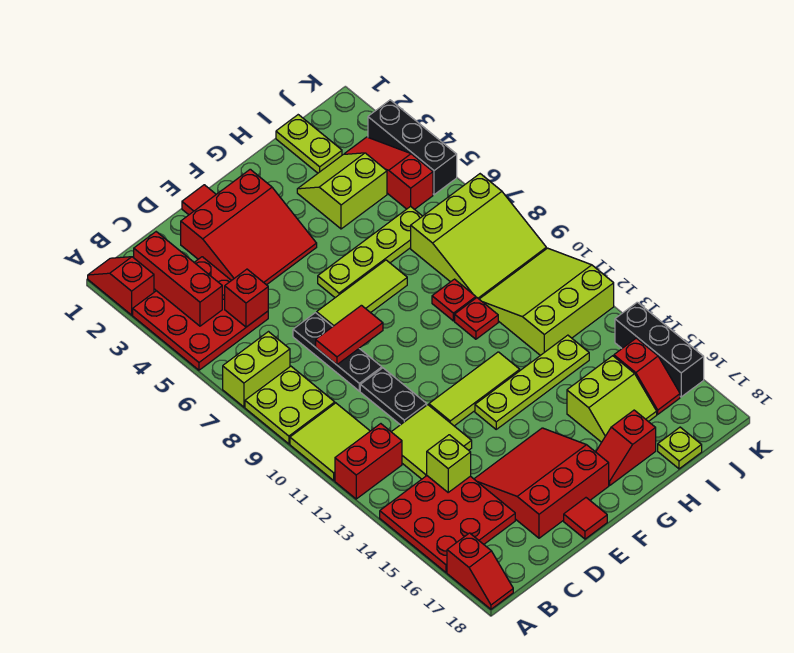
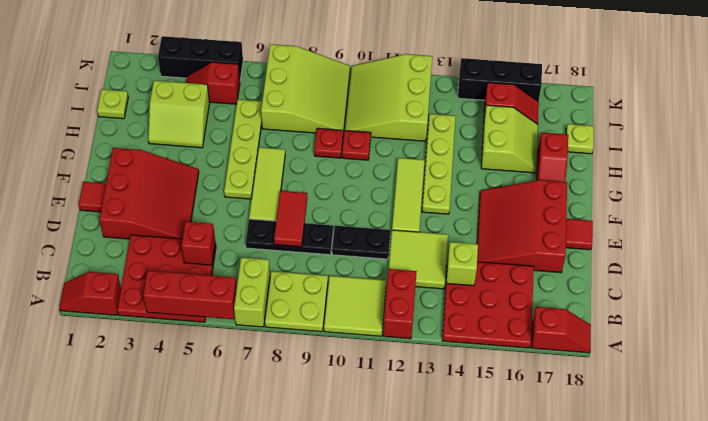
red 1x3 brick [134,232,222,326] -> red 1x3 brick moved to [143,271,237,319]
lime 2x2 slope [297,153,387,229] -> lime 2x2 slope turned to [148,81,210,148]
lime 1x2 plate [276,115,342,173] -> lime 1x1 plate [97,89,128,119]
red 1x3 slope [345,137,433,209] -> red 1x2 slope [186,62,240,104]

